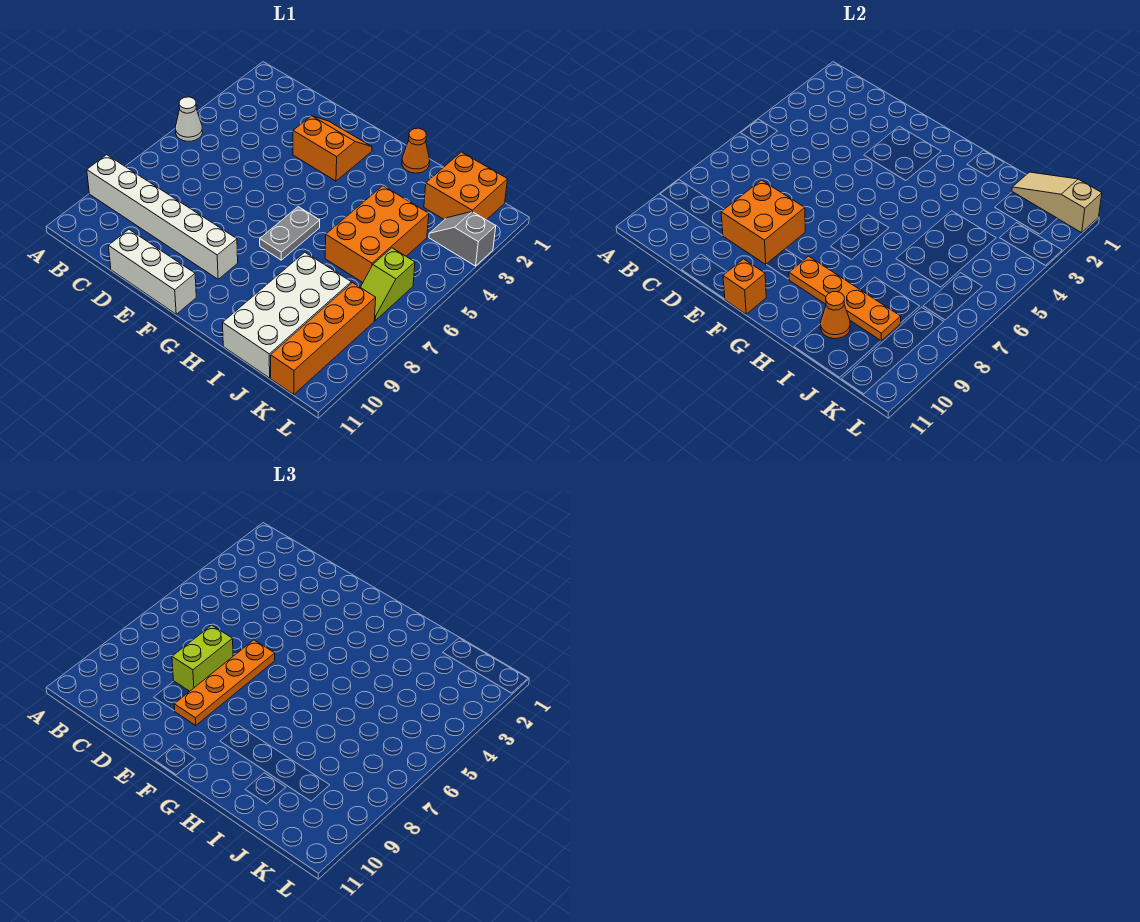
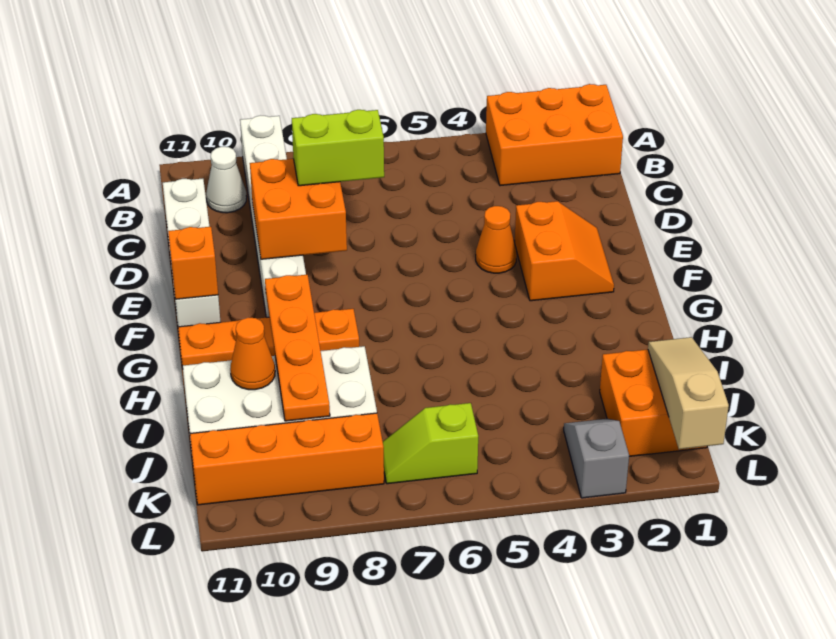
white 1x1 cone [175,97,203,141] -> white 1x1 cone moved to [206,147,247,213]
white 1x3 brick [109,230,196,314] -> white 1x4 brick [163,179,220,327]
orange 1x4 plate [174,640,275,725] -> orange 1x4 plate moved to [178,309,359,368]
grey 1x2 plate [260,207,320,260] -> none
orange 1x1 cone [402,128,430,173] -> orange 1x1 cone moved to [476,206,517,273]
orange 2x3 brick [325,186,429,283] -> orange 2x3 brick moved to [486,84,623,186]

